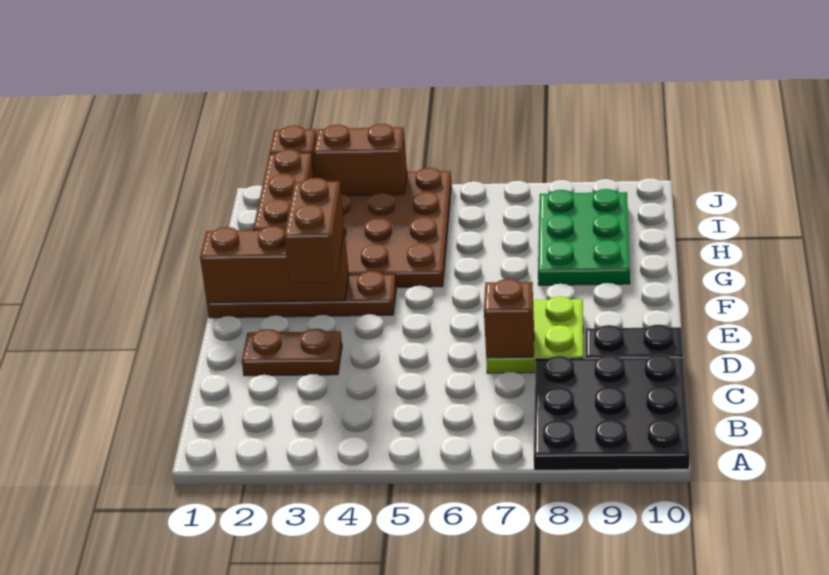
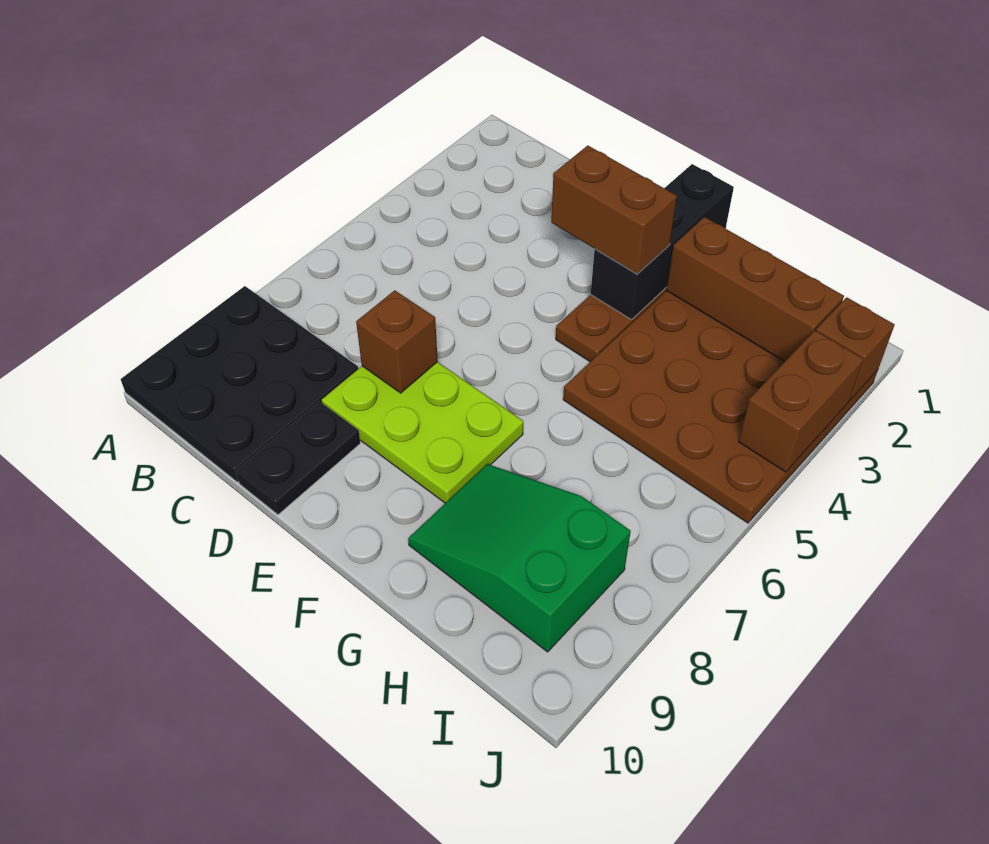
brown 1x2 plate [242,329,342,376] -> none
lime 2x2 plate [486,297,583,373] -> lime 2x3 plate [322,362,523,503]
brown 1x3 brick [200,226,349,303] -> black 1x3 brick [591,164,734,320]
green 2x3 plate [538,189,630,285] -> green 2x3 slope [408,464,631,652]

